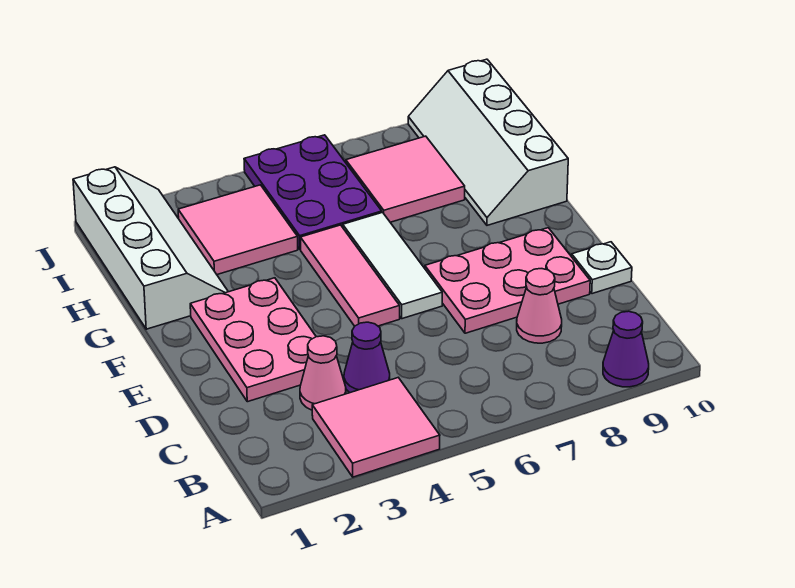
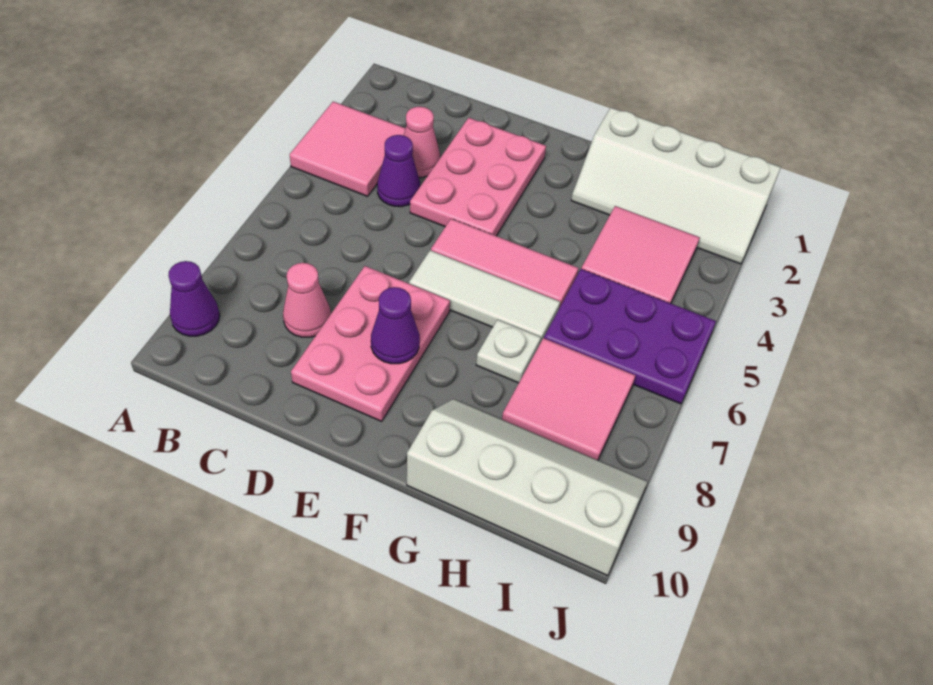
pink 2x3 plate [190,278,316,402] -> pink 2x3 plate turned to [410,118,546,236]
white 1x1 plate [572,242,632,294] -> white 1x1 plate moved to [476,320,541,383]
none -> purple 1x1 cone [371,287,420,364]

